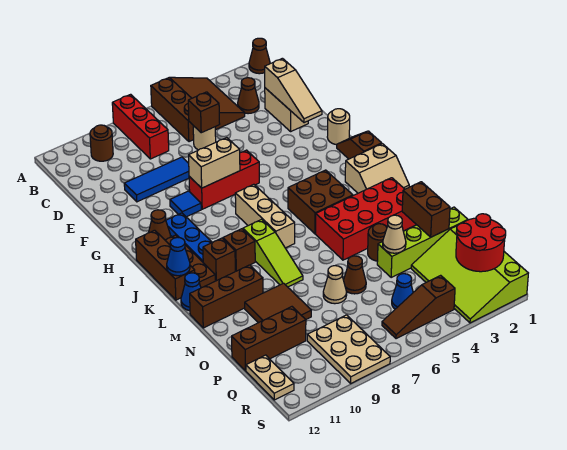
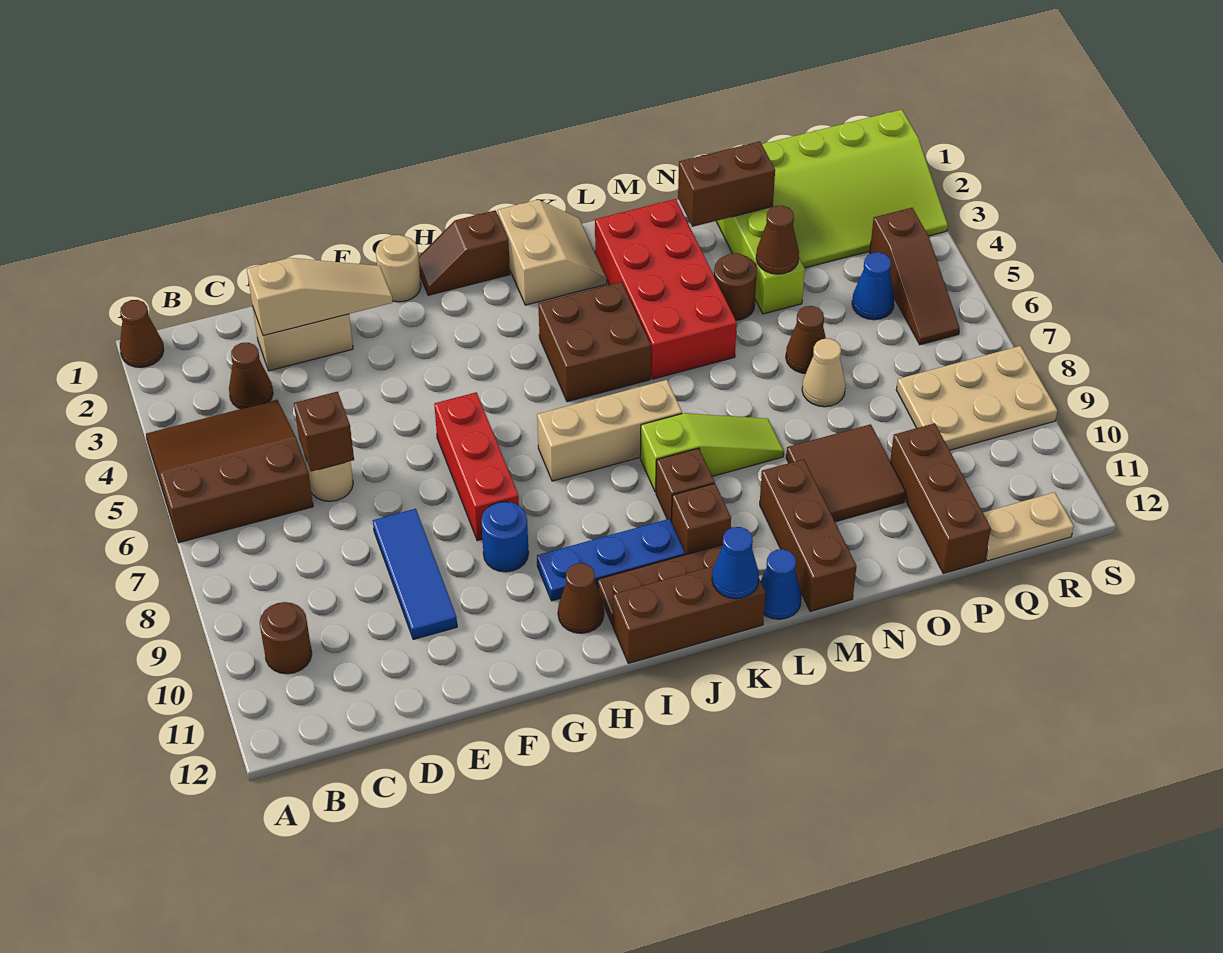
red 1x3 brick [112,94,169,159] -> none
tan 1x2 brick [189,138,240,188] -> none
blue 1x1 tile [170,191,201,217] -> blue 1x1 round brick [481,502,529,572]
tan 1x1 cone [383,215,406,253] -> brown 1x1 cone [756,206,799,274]
red 2x2 round brick [456,214,506,272] -> none

